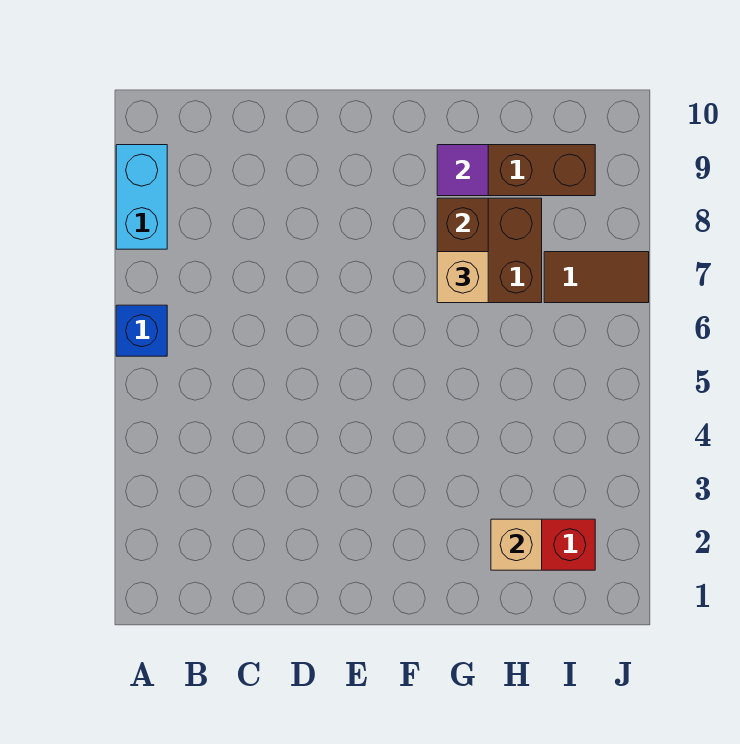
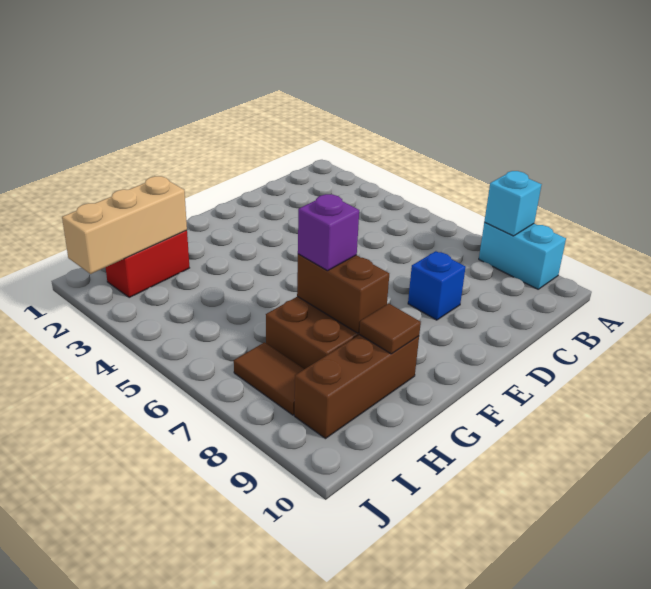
blue 1x1 brick [116,305,167,356] -> blue 1x1 brick moved to [408,251,466,320]
none -> cyan 1x1 brick [484,171,542,236]
tan 1x1 brick [437,252,488,303] -> purple 1x1 brick [298,194,359,271]
purple 1x1 tile [437,145,488,196] -> brown 1x1 tile [359,303,421,354]
tan 1x1 brick [491,519,542,570] -> tan 1x3 brick [62,176,187,274]
brown 1x2 tile [544,252,649,303] -> brown 1x2 tile turned to [234,342,304,415]

